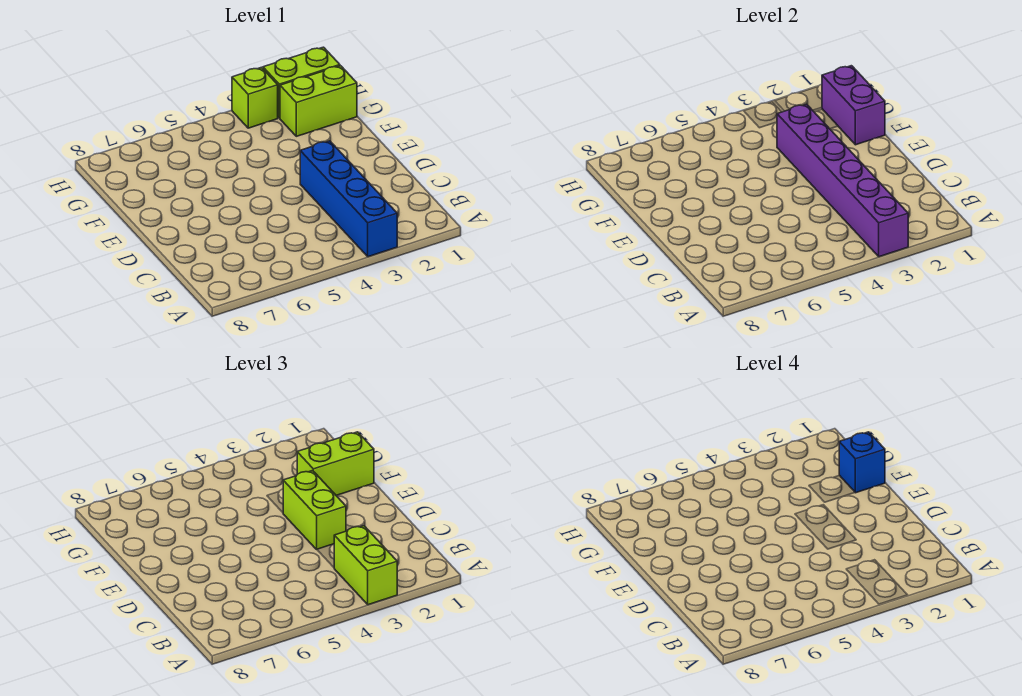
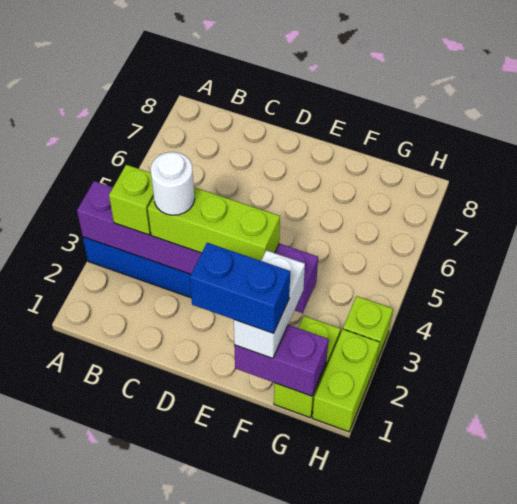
lime 1x2 brick [334,526,397,605] -> lime 1x1 brick [109,165,154,235]
none -> white 1x1 round brick [151,152,195,215]
lime 1x2 brick [283,470,346,549] -> lime 1x3 brick [148,187,280,261]
lime 1x2 brick [297,432,374,495] -> white 1x2 brick [234,250,305,358]
blue 1x1 brick [839,432,885,493] -> blue 1x2 brick [190,243,290,333]

